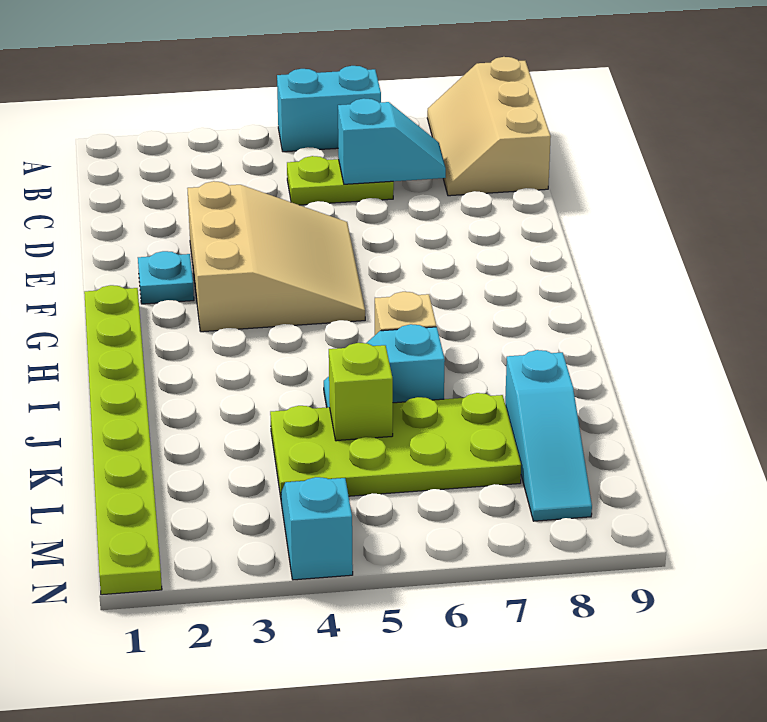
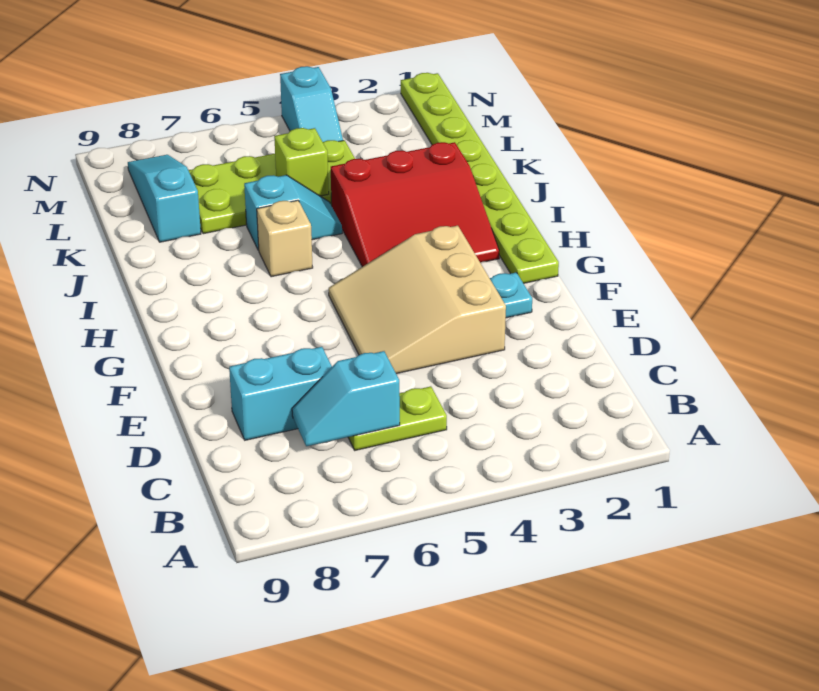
cyan 1x2 brick [277,66,381,152] -> cyan 1x2 brick moved to [229,347,332,440]
tan 2x3 slope [427,57,551,196] -> none
none -> red 3x3 slope [331,142,499,267]

